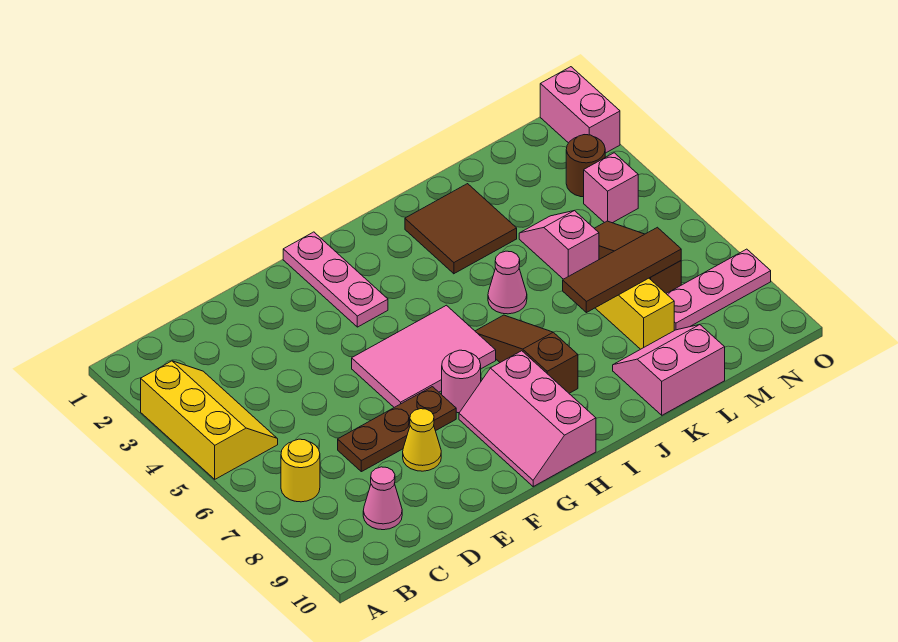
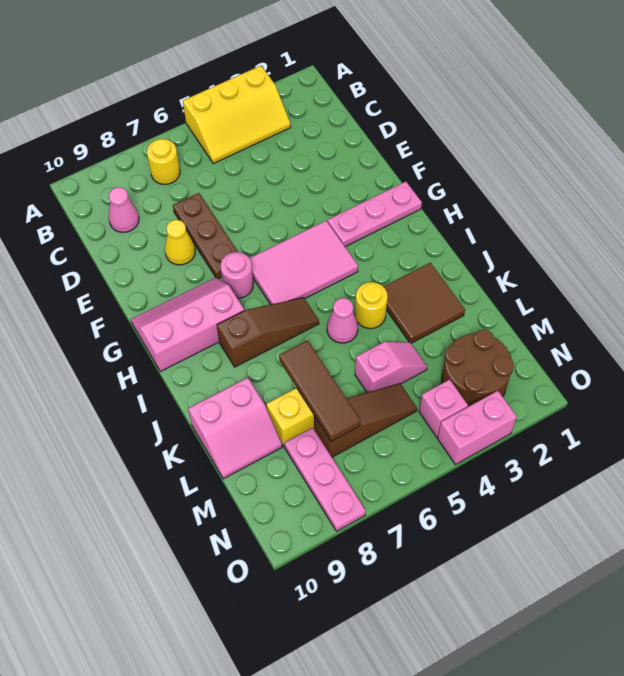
pink 2x3 tile [352,305,496,407] -> pink 2x3 tile turned to [250,221,358,305]
none -> yellow 1x1 round brick [355,282,388,329]
pink 2x2 slope [613,325,725,415] -> pink 2x2 slope turned to [188,378,282,479]
brown 1x1 round brick [566,135,605,197] -> brown 2x2 round brick [442,330,514,407]
pink 1x2 brick [540,67,620,153] -> pink 1x2 brick moved to [438,391,517,465]

